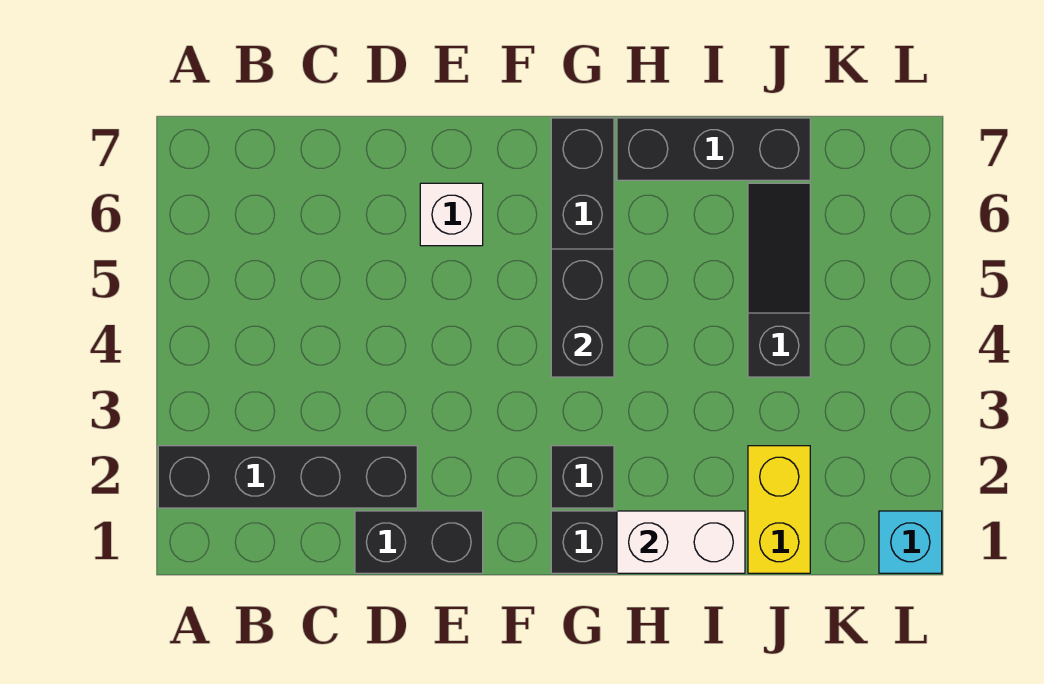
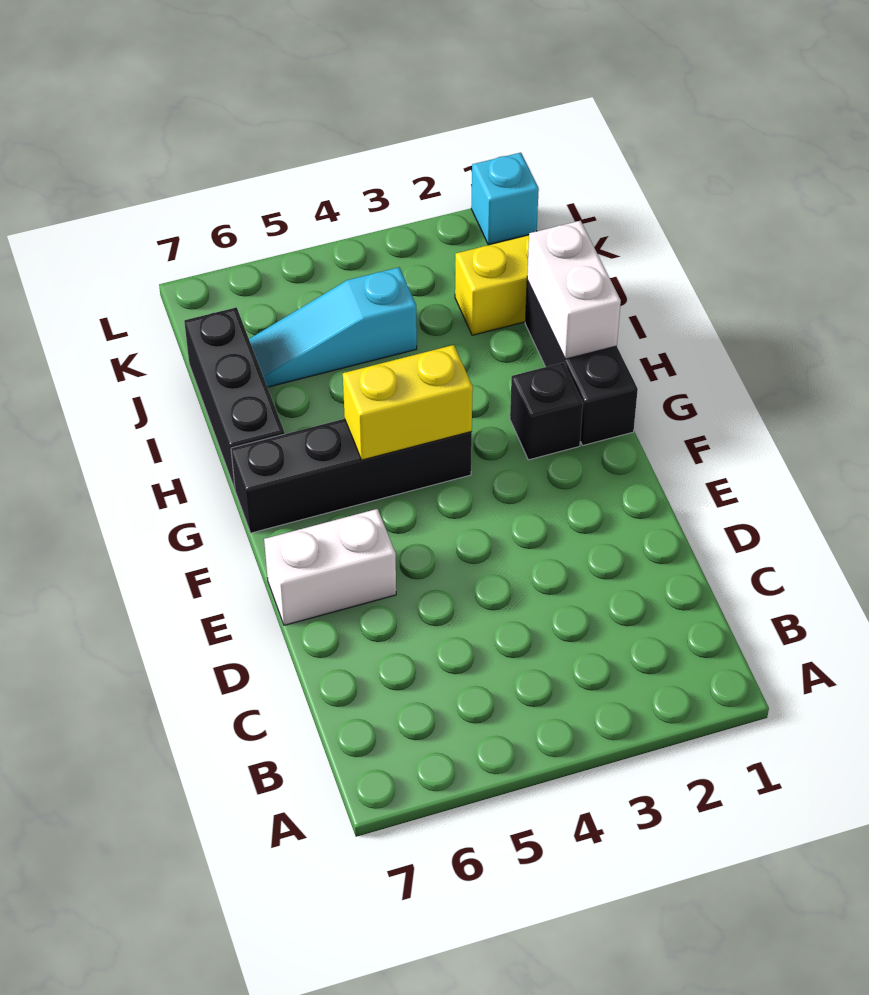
black 1x4 brick [158,446,417,508] -> none
black 1x2 brick [355,511,483,573] -> none
white 1x1 brick [420,183,483,246] -> white 1x2 brick [264,509,396,625]
black 1x2 brick [551,249,614,377] -> yellow 1x2 brick [343,345,473,460]
black 1x3 slope [748,183,810,377] -> cyan 1x3 slope [249,267,417,387]

